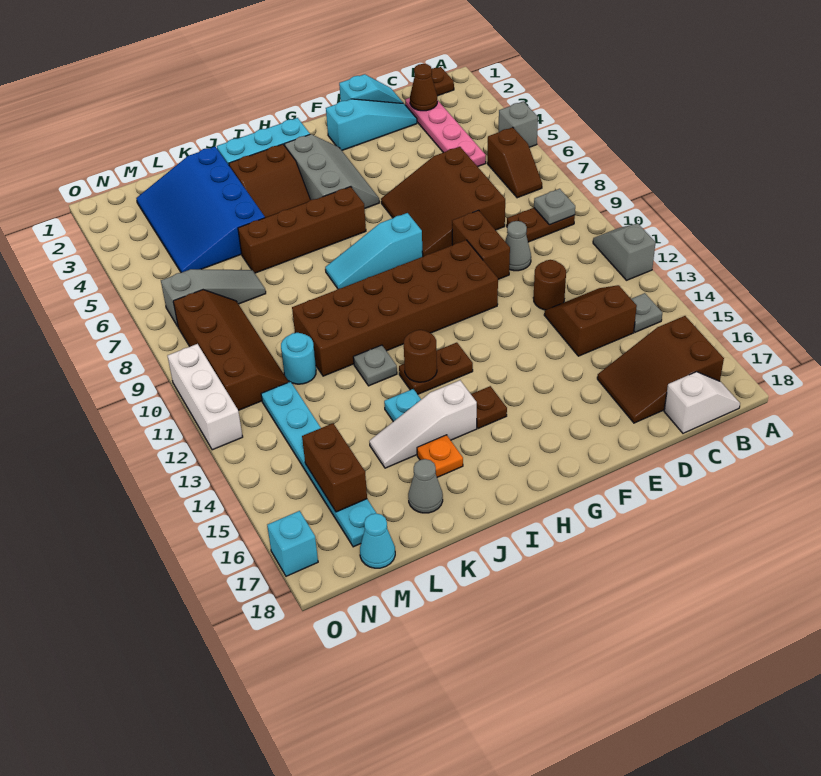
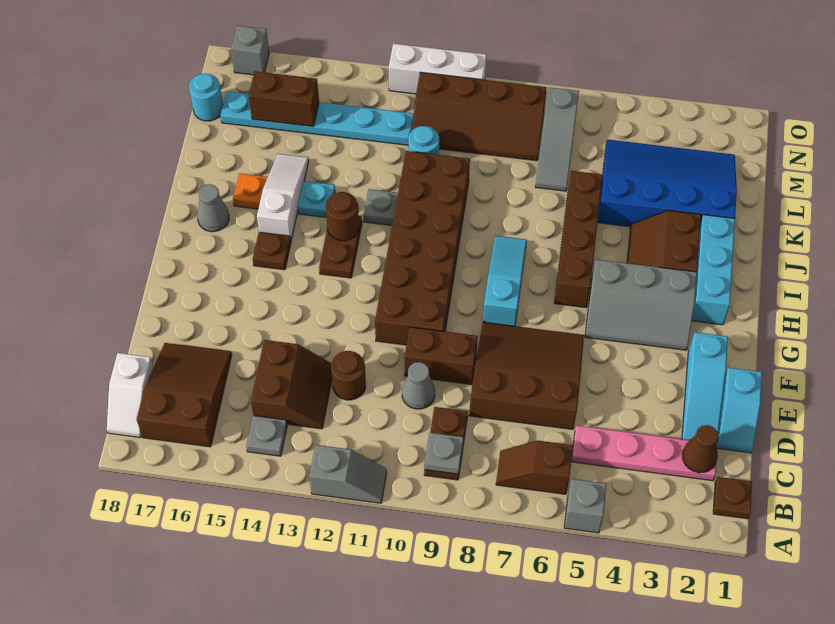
grey 1x1 cone [408,459,443,513] -> grey 1x1 cone moved to [197,184,229,232]
cyan 1x1 cone [360,513,395,568] -> cyan 1x1 round brick [189,74,223,121]
cyan 1x1 brick [267,511,318,576] -> grey 1x1 brick [231,26,269,75]

